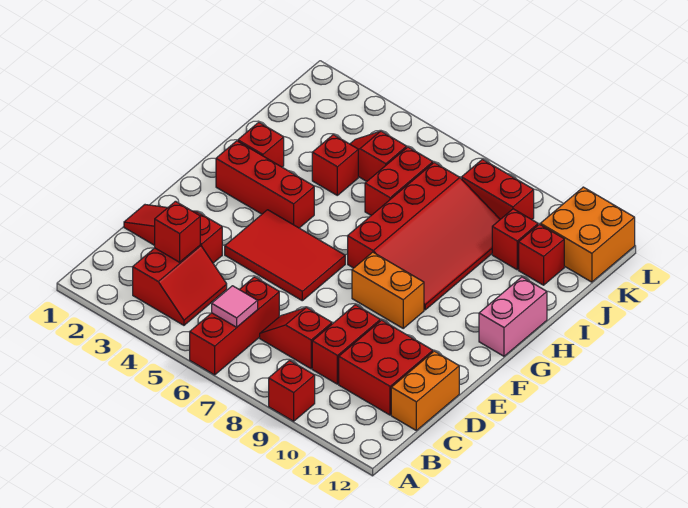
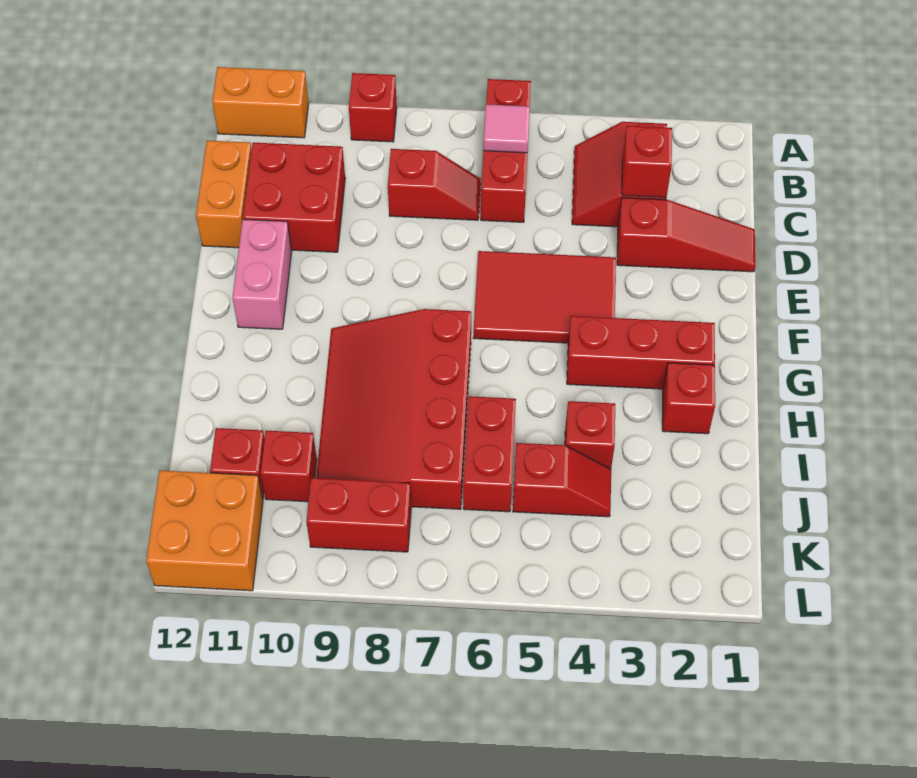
red 1x2 brick [312,305,380,384] -> none
orange 1x2 brick [352,252,424,328] -> orange 1x2 brick moved to [212,67,309,138]
pink 1x2 brick [479,277,547,356] -> pink 1x2 brick moved to [232,219,292,329]

